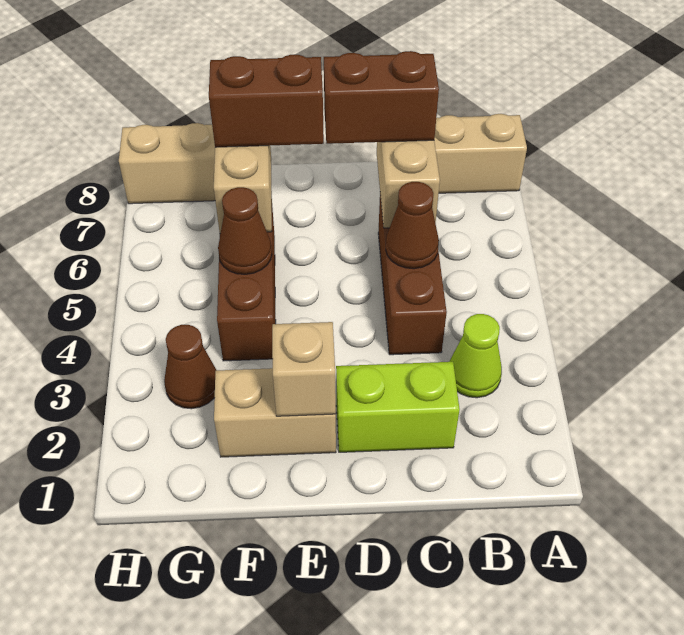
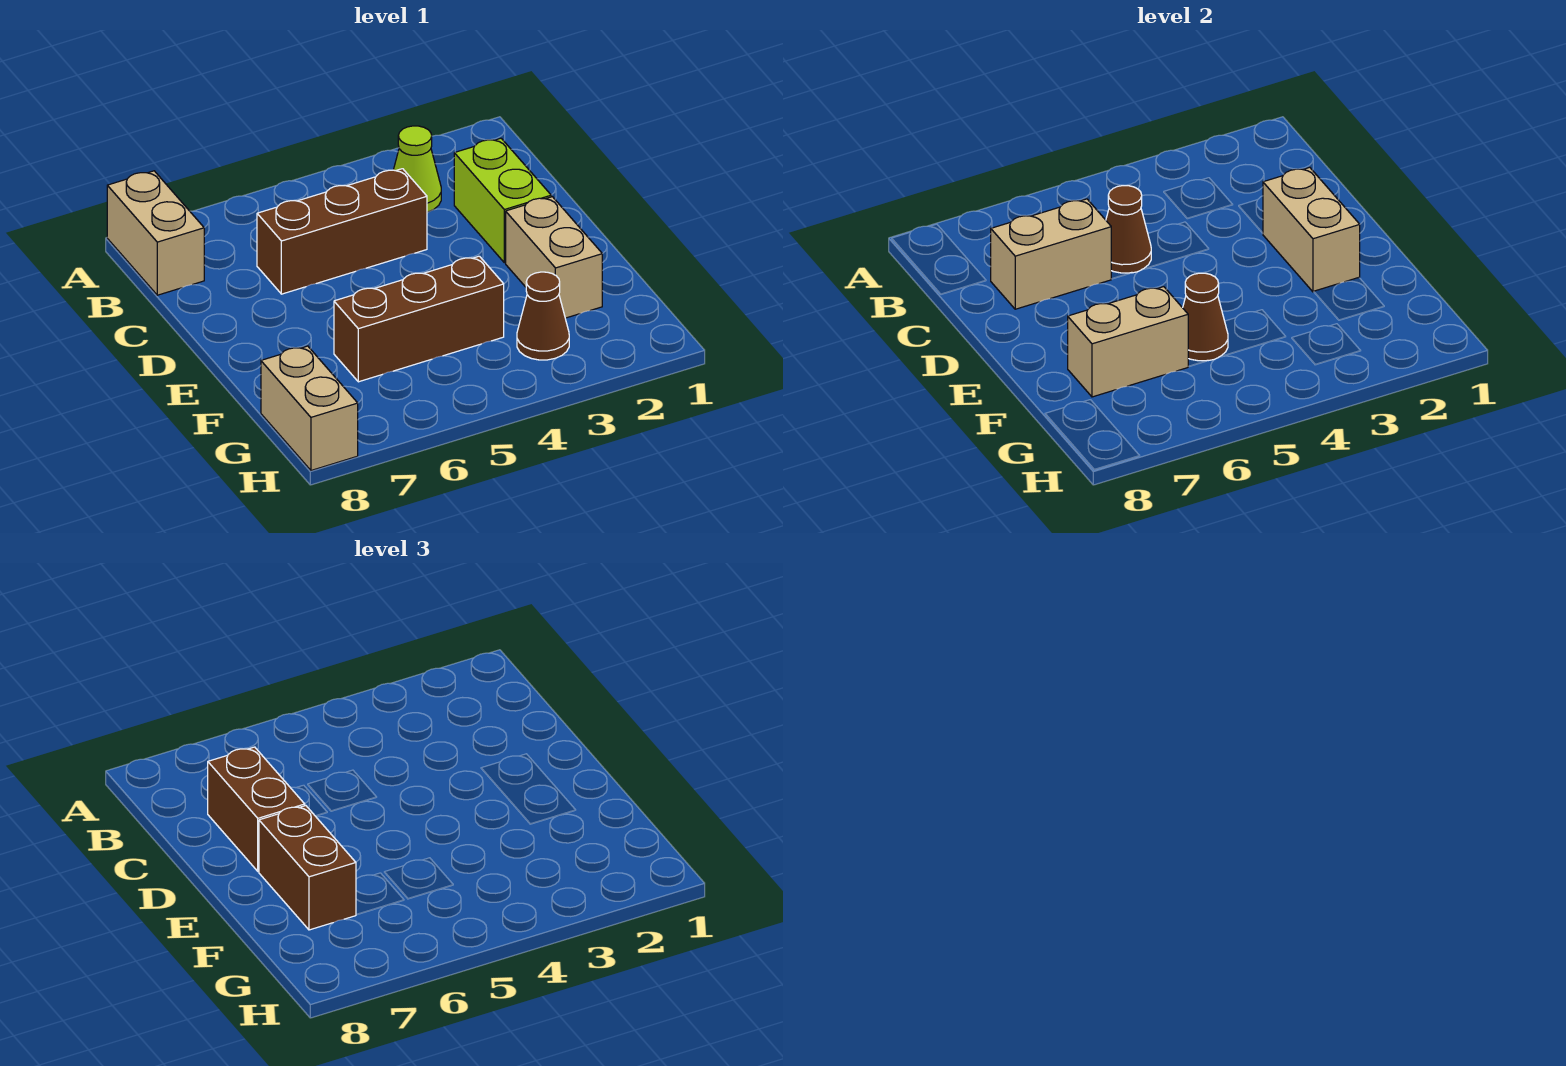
tan 1x1 brick [272,322,336,416] -> tan 1x2 brick [1263,167,1360,292]

